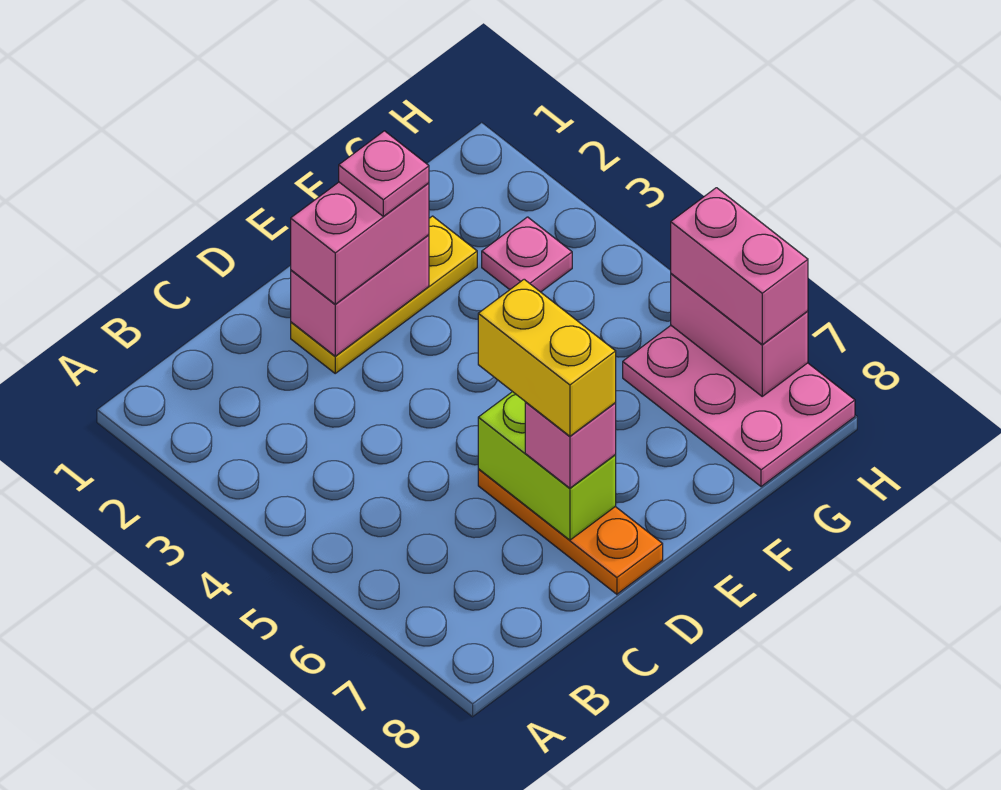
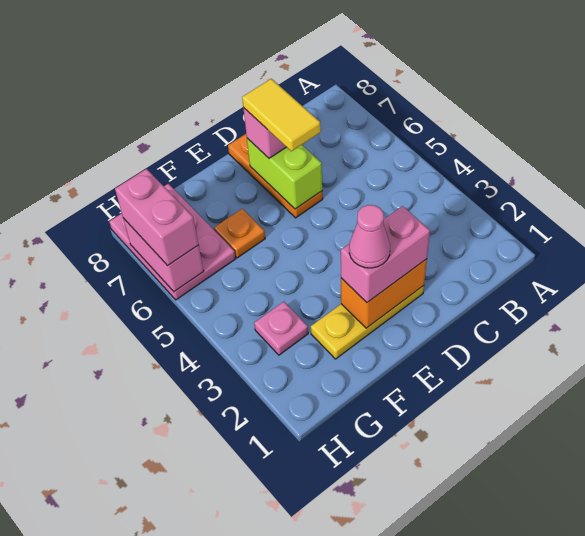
pink 1x2 brick [291,235,429,356] -> orange 1x2 brick [341,259,427,328]
yellow 1x2 brick [478,279,616,436] -> yellow 1x2 tile [242,79,321,151]
pink 1x1 plate [339,131,429,216] -> pink 1x1 cone [349,205,390,268]
none -> orange 1x1 plate [214,209,265,258]

